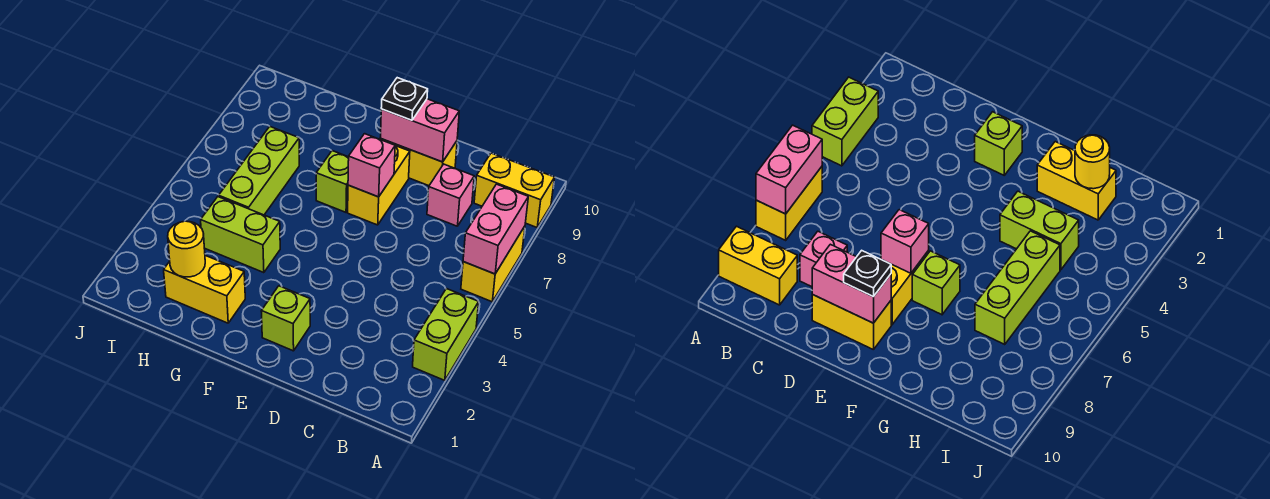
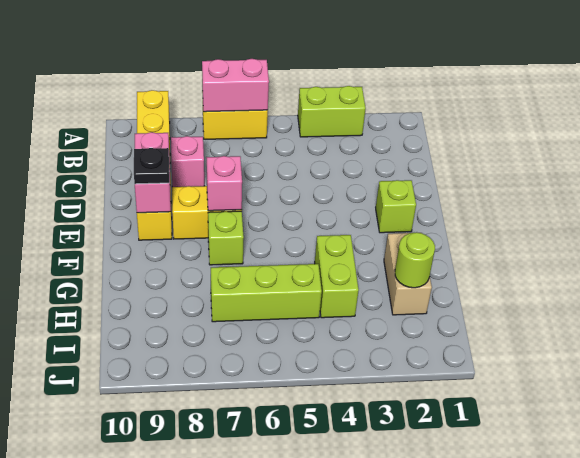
yellow 1x2 brick [164,255,245,323] -> tan 1x2 brick [384,233,432,315]
yellow 1x1 round brick [168,221,205,277] -> lime 1x1 round brick [395,232,435,288]

